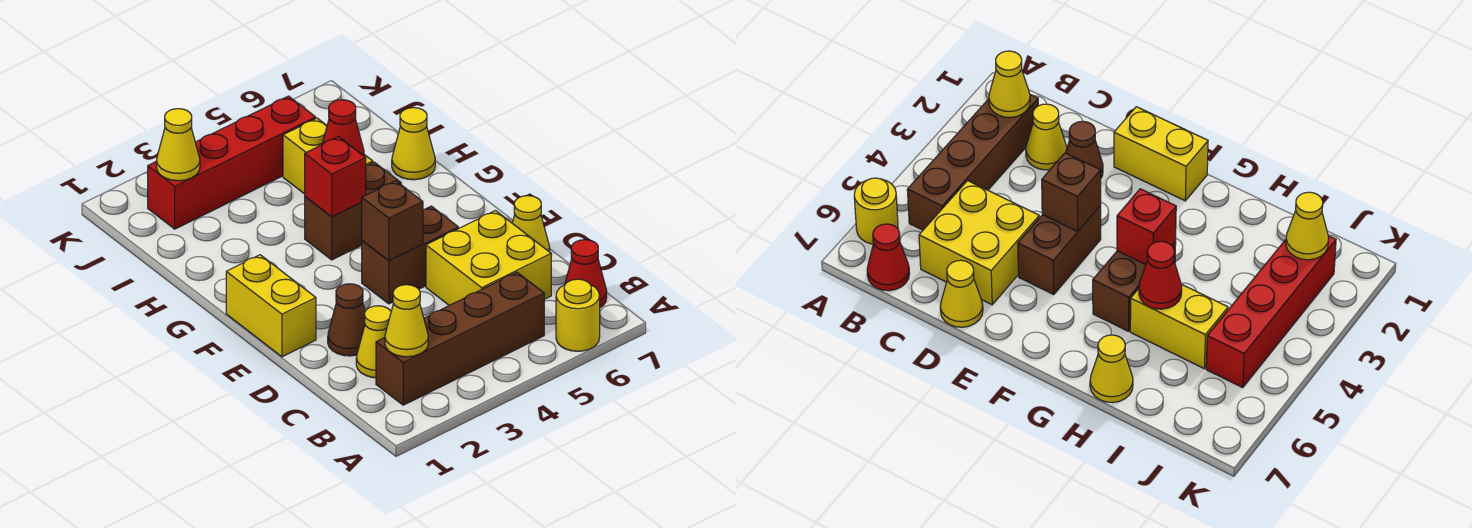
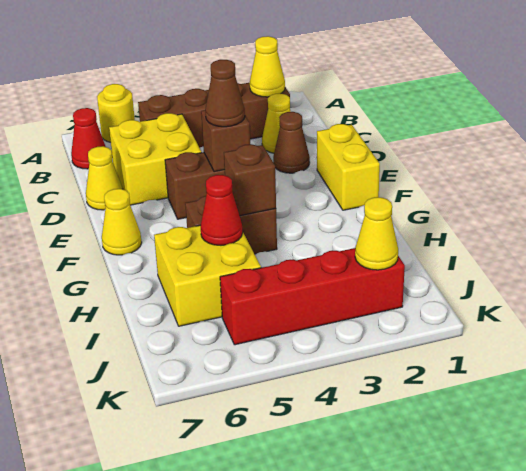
none -> brown 1x1 cone [205,60,245,127]
red 1x1 brick [305,137,366,217] -> brown 1x1 brick [224,144,276,216]
yellow 1x2 brick [283,118,373,194] -> yellow 2x2 brick [154,225,261,326]
yellow 1x1 cone [392,108,435,180] -> yellow 1x1 cone moved to [102,189,142,255]

